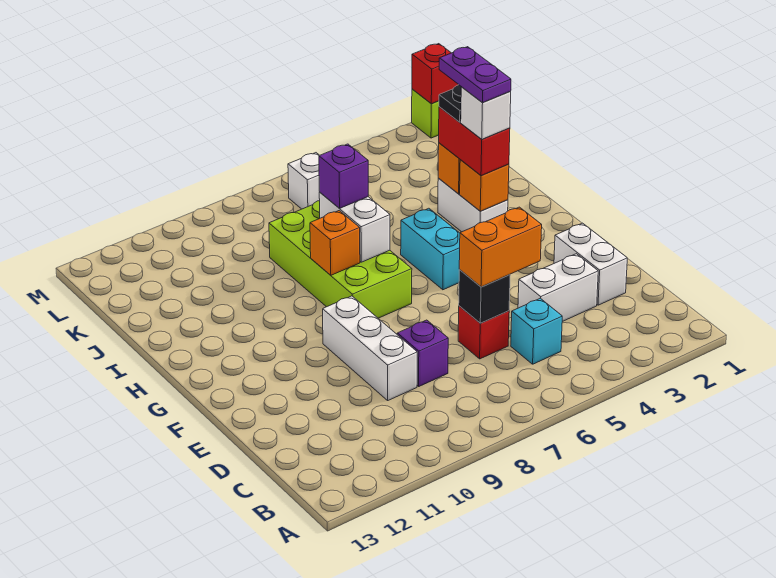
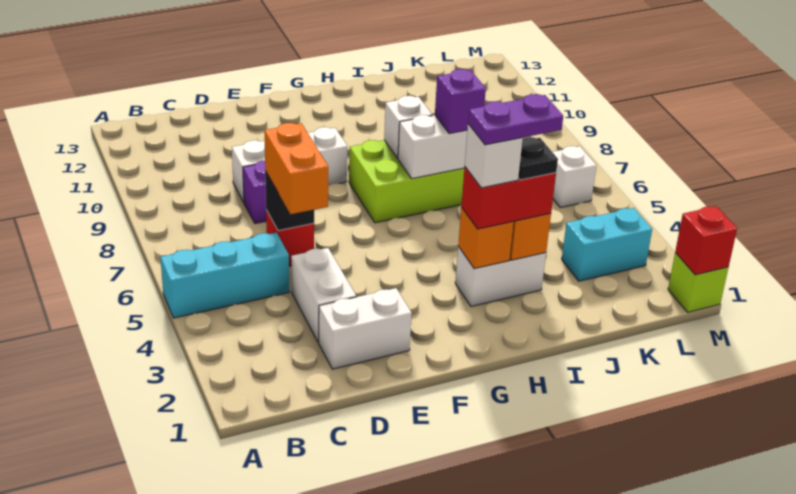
cyan 1x1 brick [511,298,562,364] -> cyan 1x3 brick [160,233,289,318]
cyan 1x2 brick [401,208,460,290] -> cyan 1x2 brick moved to [562,208,652,281]
orange 1x1 brick [310,211,360,275] -> white 1x1 brick [384,96,432,158]

